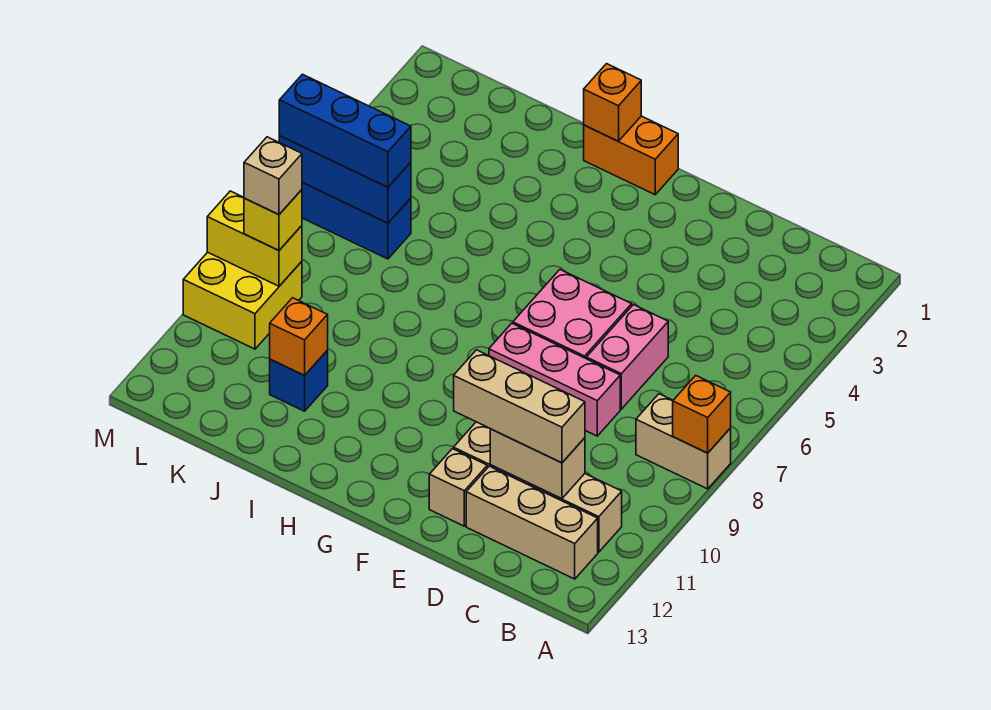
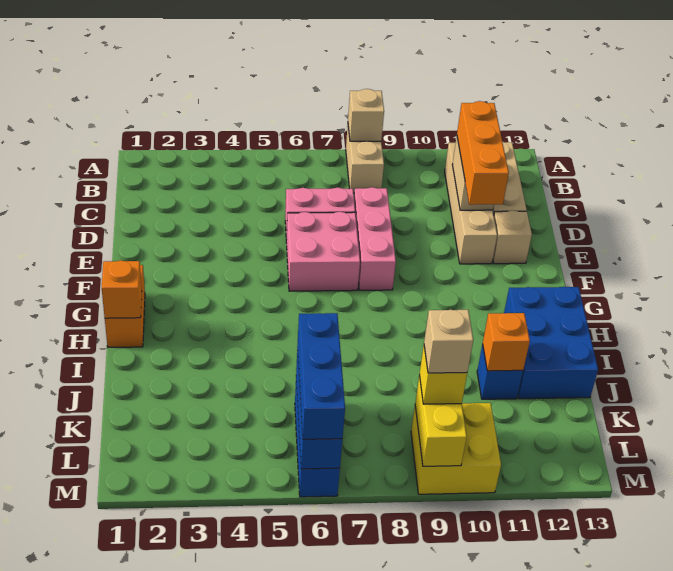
orange 1x1 brick [673,375,731,453] -> tan 1x1 brick [348,89,384,141]
tan 1x3 brick [454,350,585,463] -> orange 1x3 brick [457,101,509,205]
none -> blue 2x3 brick [504,287,598,399]

